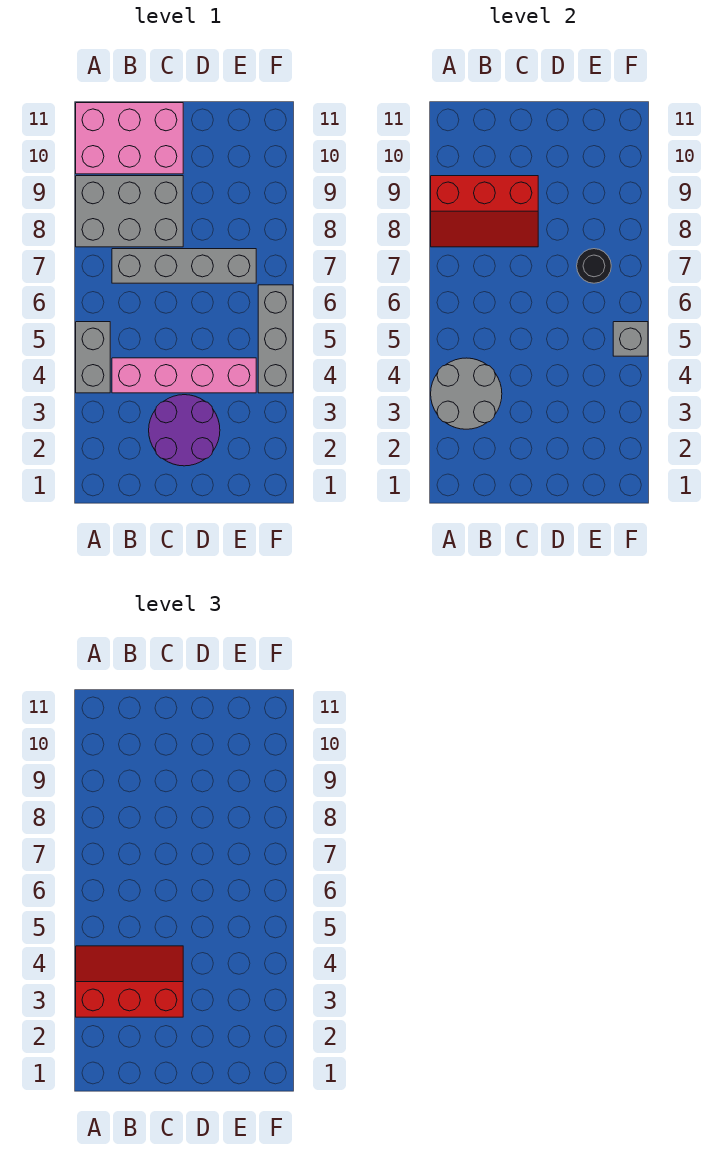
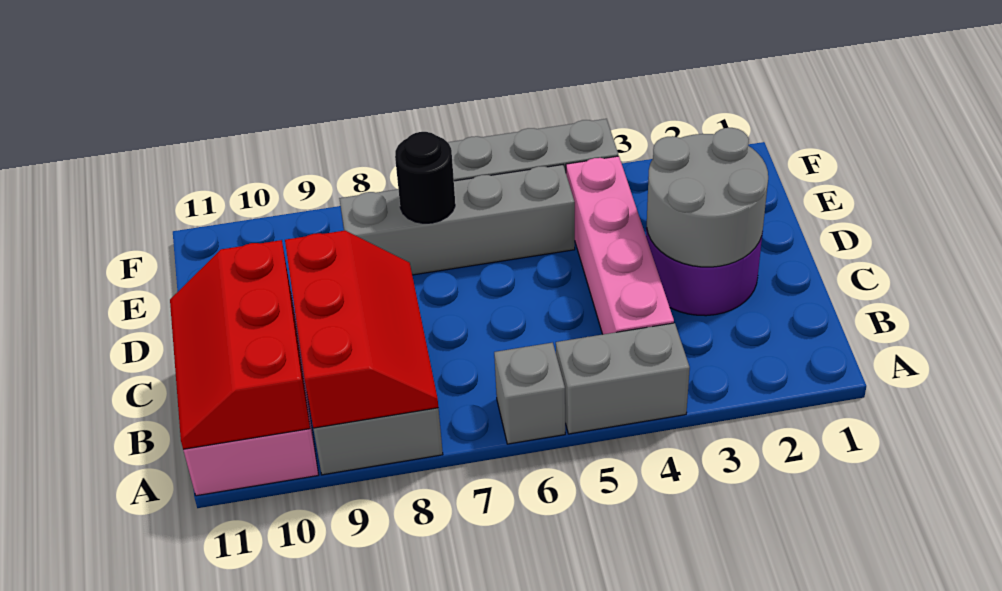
grey 2x2 round brick [431,358,502,429] -> grey 2x2 round brick moved to [647,128,768,267]
red 2x3 slope [76,946,183,1017] -> red 2x3 slope moved to [170,240,310,450]
grey 1x4 brick [112,249,256,283] -> grey 1x4 brick turned to [339,165,575,275]
grey 1x1 brick [613,322,648,356] -> grey 1x1 brick moved to [494,343,565,444]

